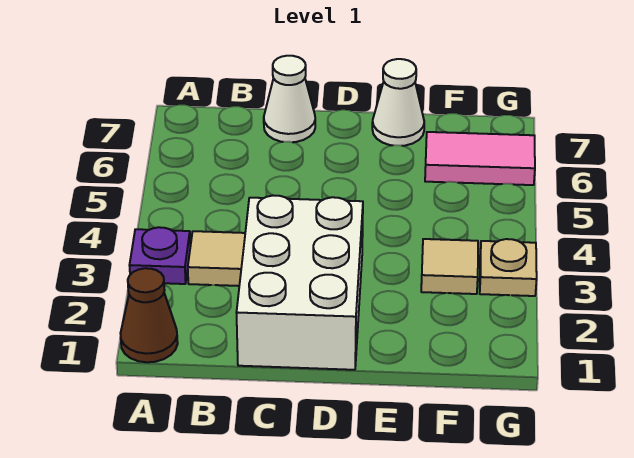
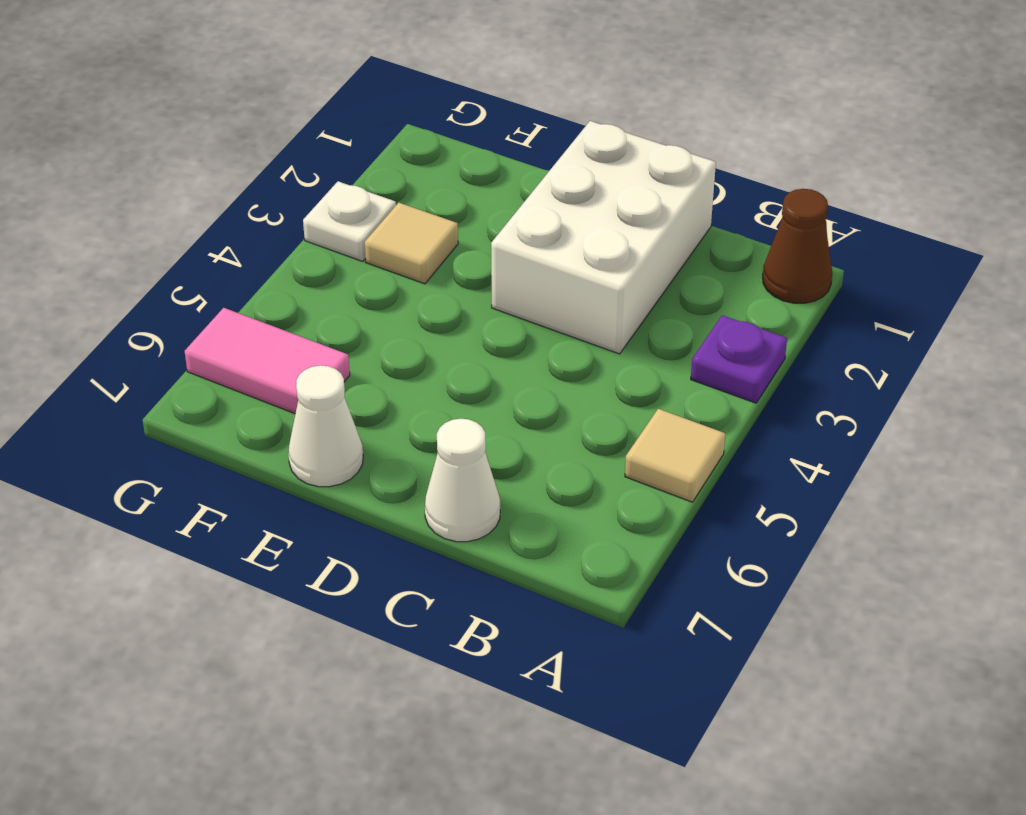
tan 1x1 tile [188,231,245,286] -> tan 1x1 tile moved to [625,409,725,502]
tan 1x1 plate [480,239,537,296] -> white 1x1 plate [303,181,396,261]

